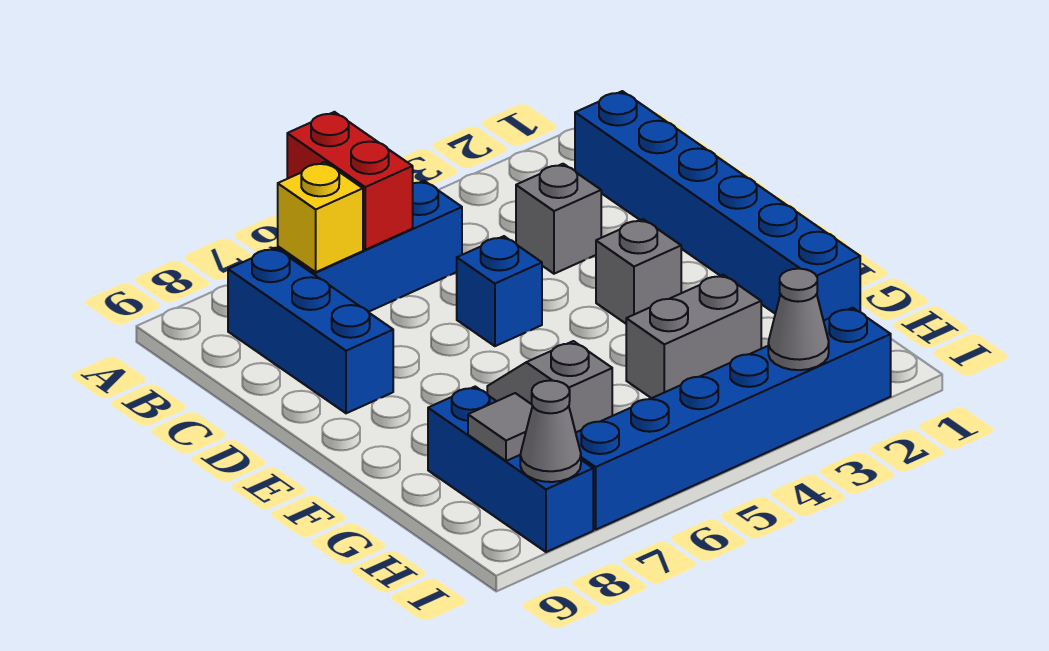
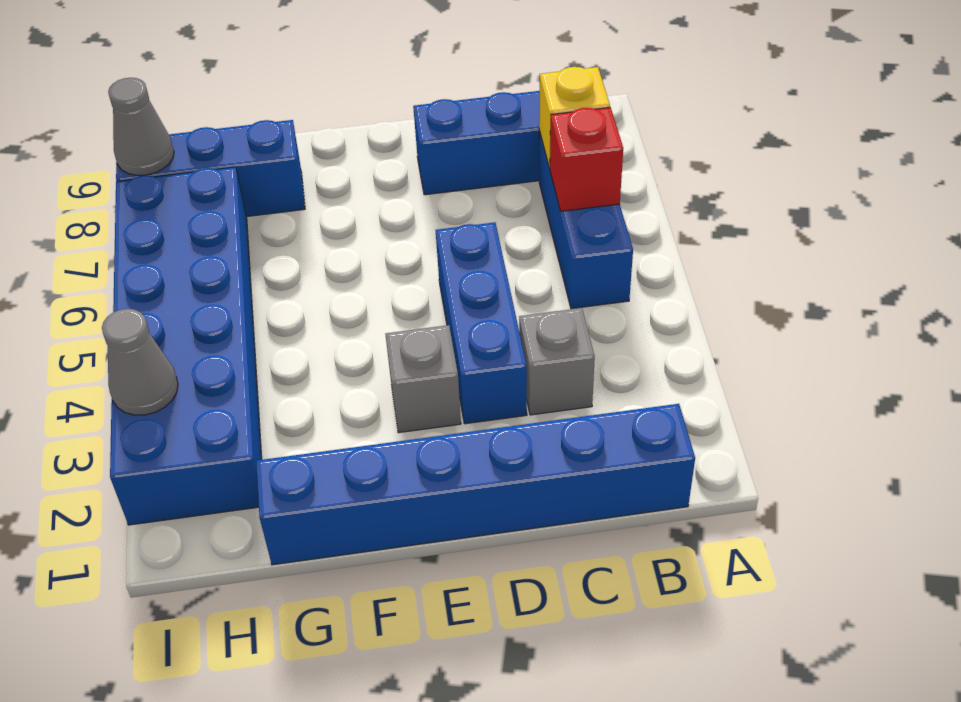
red 1x2 brick [287,112,413,250] -> red 1x1 brick [550,107,623,211]
blue 1x1 brick [457,236,542,346] -> blue 1x3 brick [436,222,527,424]
grey 1x2 slope [487,341,612,432] -> none
grey 1x2 brick [626,275,761,398] -> none
grey 1x1 tile [468,393,532,461] -> none
blue 1x6 brick [576,308,891,530] -> blue 2x6 brick [110,167,262,525]

